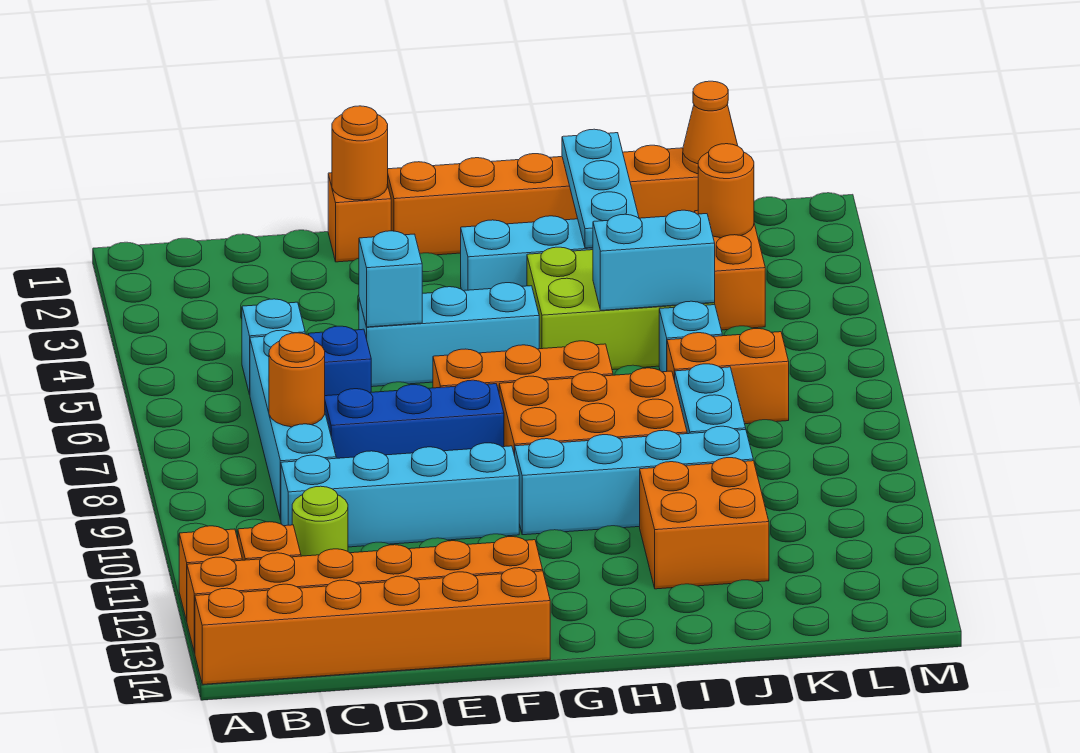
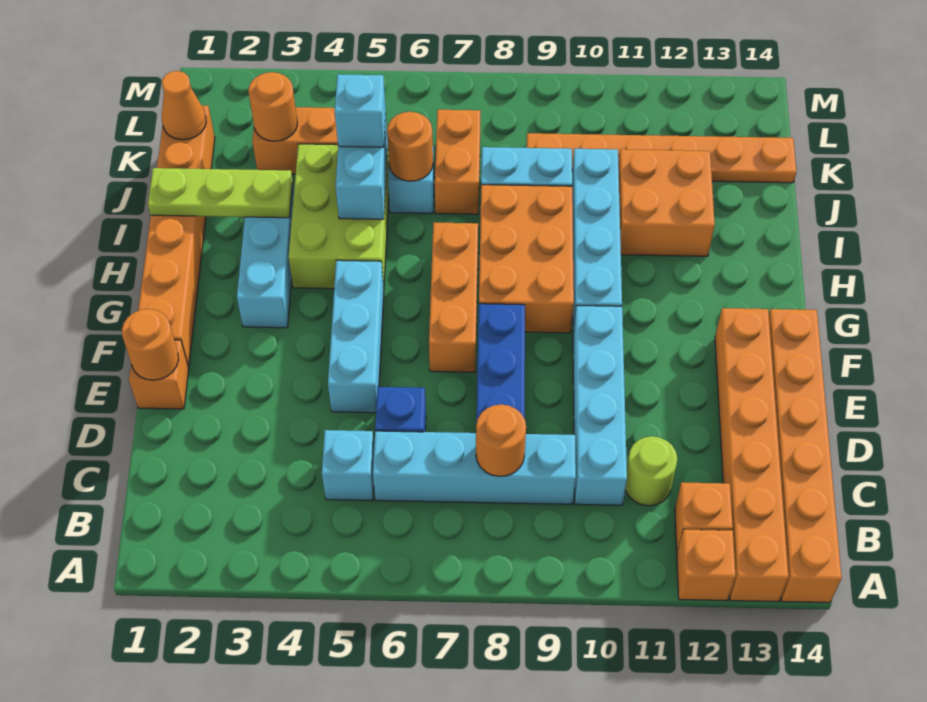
cyan 1x1 brick [359,231,422,327] -> cyan 1x1 brick moved to [335,74,386,147]
cyan 1x3 plate [562,129,639,248] -> lime 1x3 plate [148,168,293,218]
none -> orange 1x1 round brick [387,112,433,181]
none -> orange 1x6 plate [527,133,796,183]

